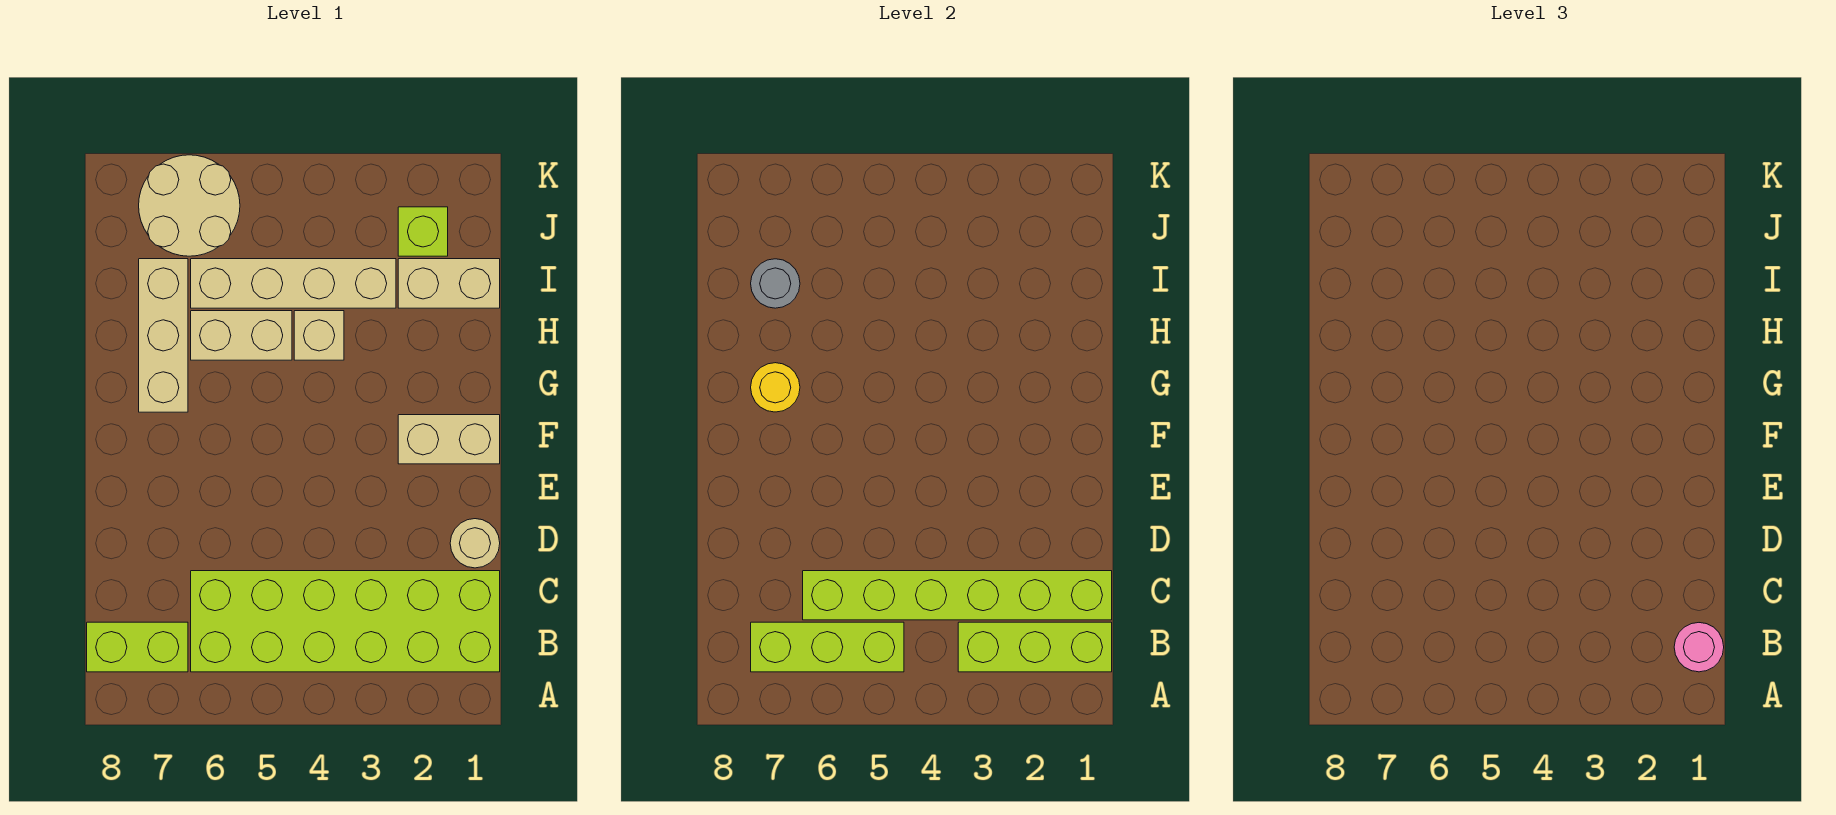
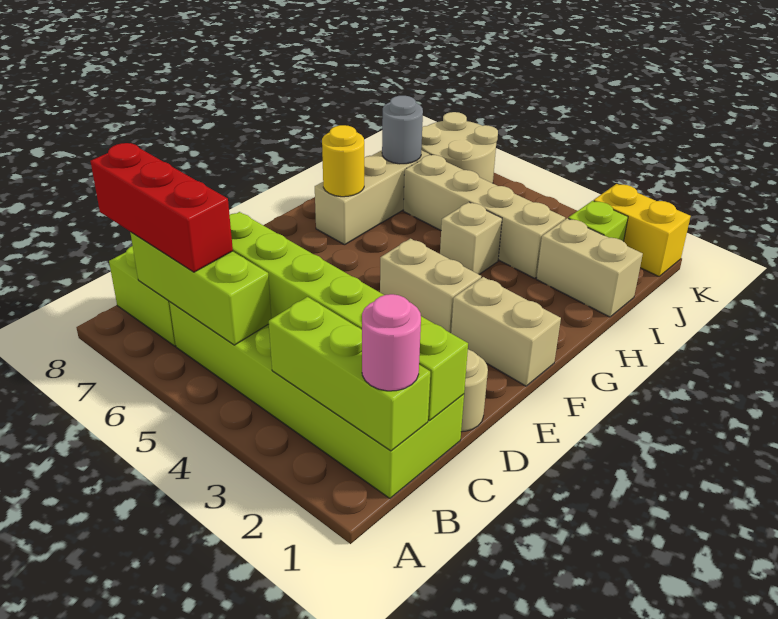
none -> red 1x3 brick [90,143,233,272]
tan 1x2 brick [191,311,292,360] -> tan 1x2 brick moved to [380,239,481,333]
none -> yellow 1x2 brick [594,184,691,276]

